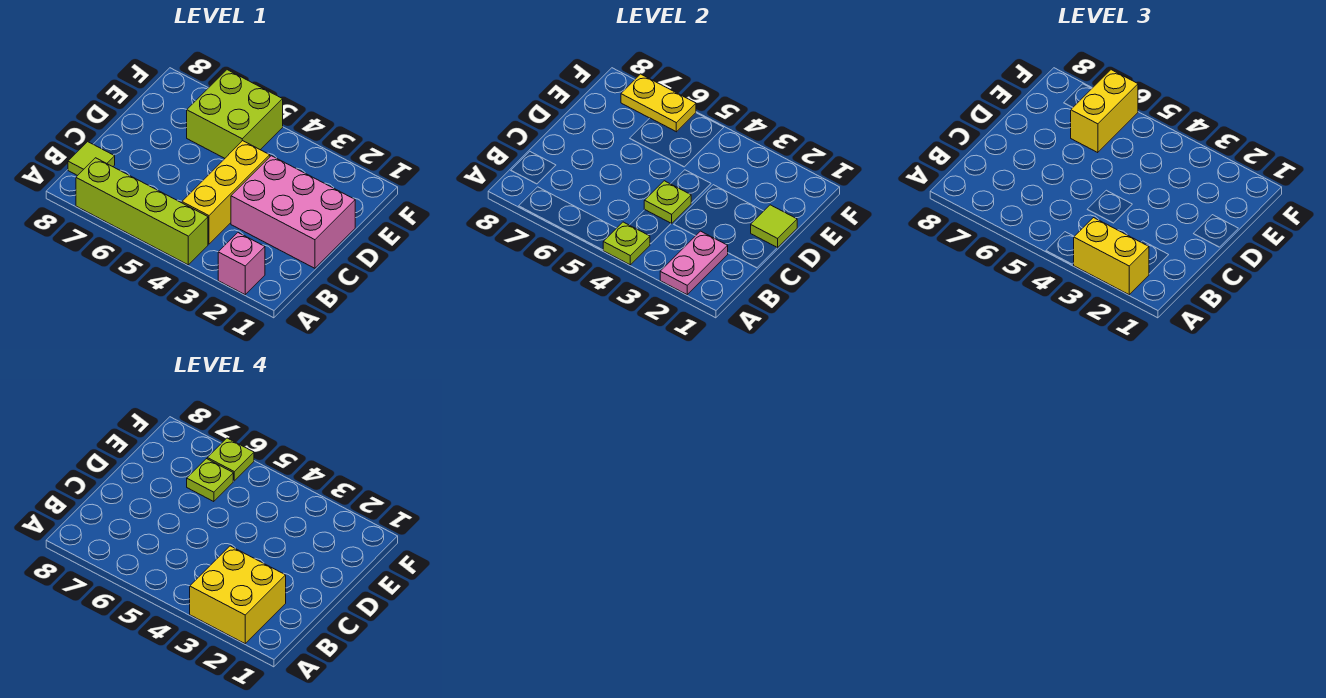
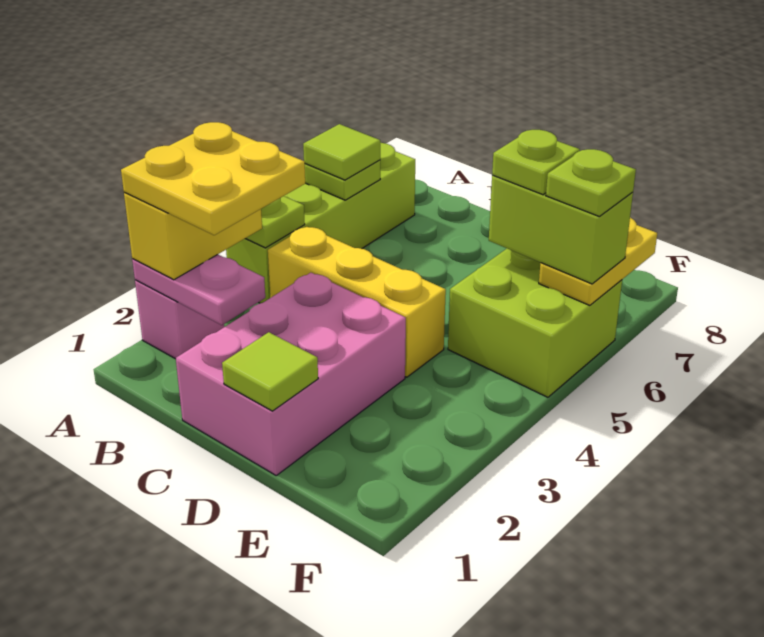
yellow 2x2 brick [190,546,286,644] -> yellow 2x2 plate [121,122,305,235]
lime 1x1 tile [68,142,115,176] -> lime 1x1 tile moved to [303,124,380,180]
lime 1x1 plate [644,181,691,224] -> lime 1x1 plate moved to [305,160,380,200]
yellow 1x2 brick [1071,70,1138,153] -> lime 1x2 brick [489,175,633,284]

